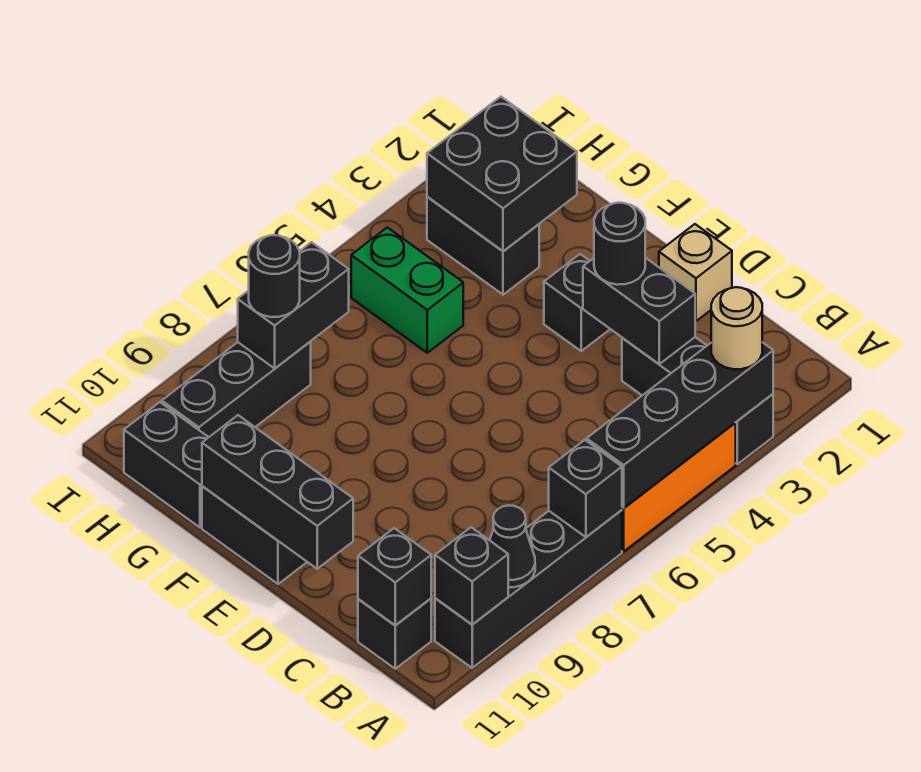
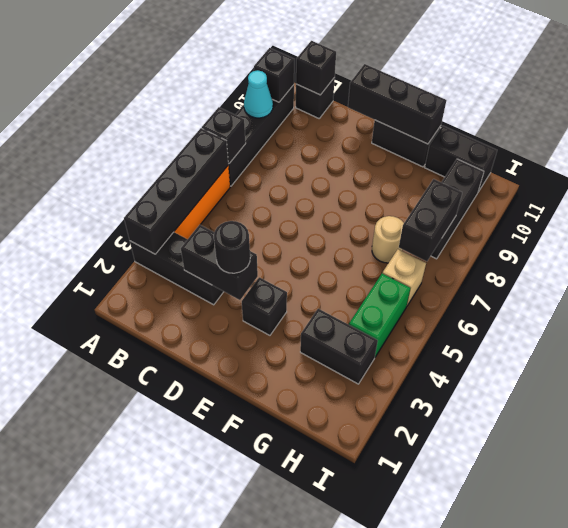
tan 1x1 round brick [711,287,762,369] -> tan 1x1 round brick moved to [372,216,404,263]
black 1x1 cone [490,506,535,587] -> cyan 1x1 cone [244,70,273,118]
tan 1x1 brick [659,224,732,321] -> tan 1x1 brick moved to [382,249,426,306]
black 2x2 brick [427,97,577,251] -> none
green 1x2 brick [351,227,463,353] -> green 1x2 brick turned to [349,274,410,357]
black 1x1 round brick [249,235,300,317] -> none

